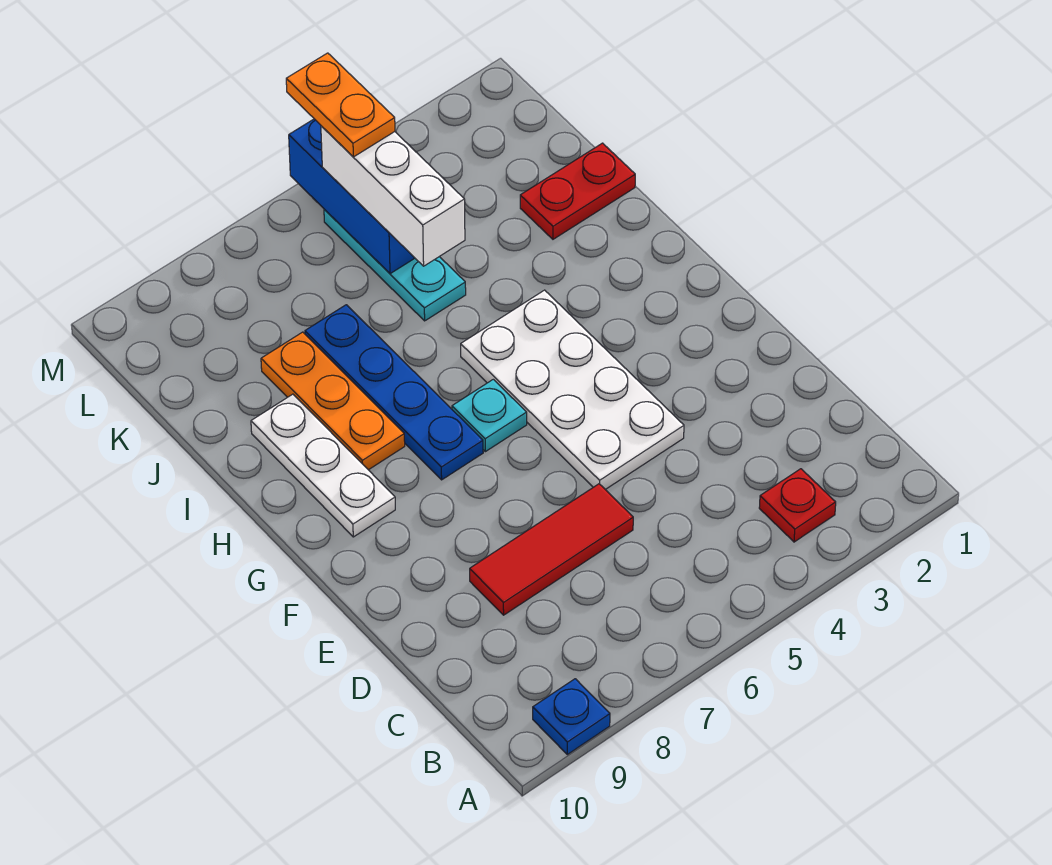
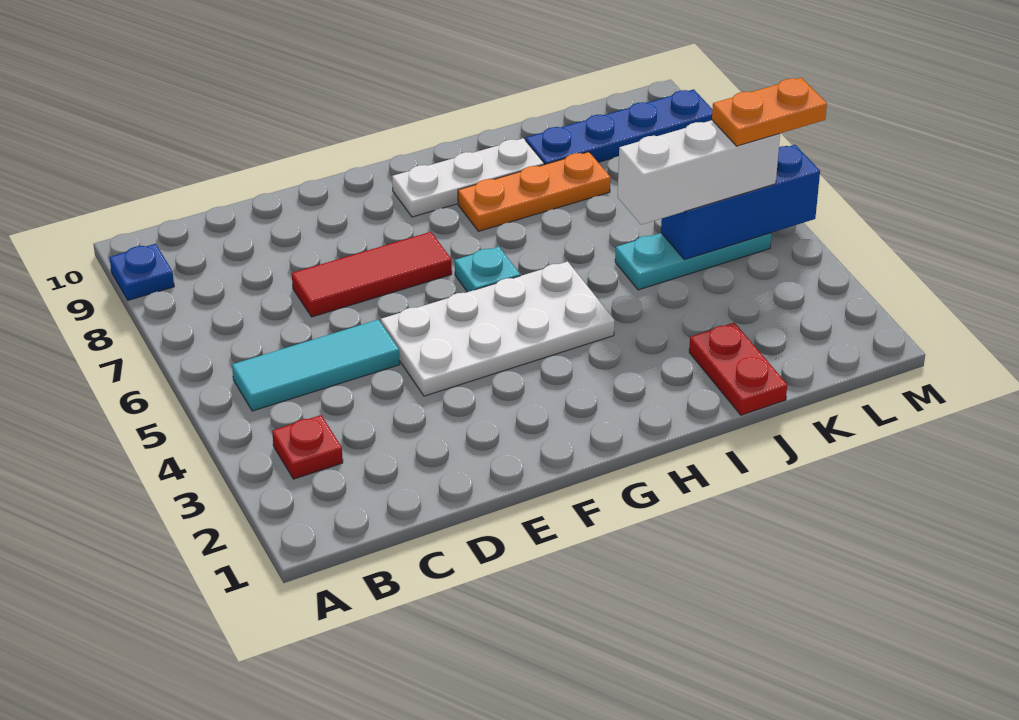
none -> cyan 1x3 tile [232,320,400,411]
red 1x3 tile [470,484,633,615] -> red 1x3 tile turned to [292,232,452,317]
blue 1x4 plate [305,305,483,480] -> blue 1x4 plate moved to [526,89,713,165]

